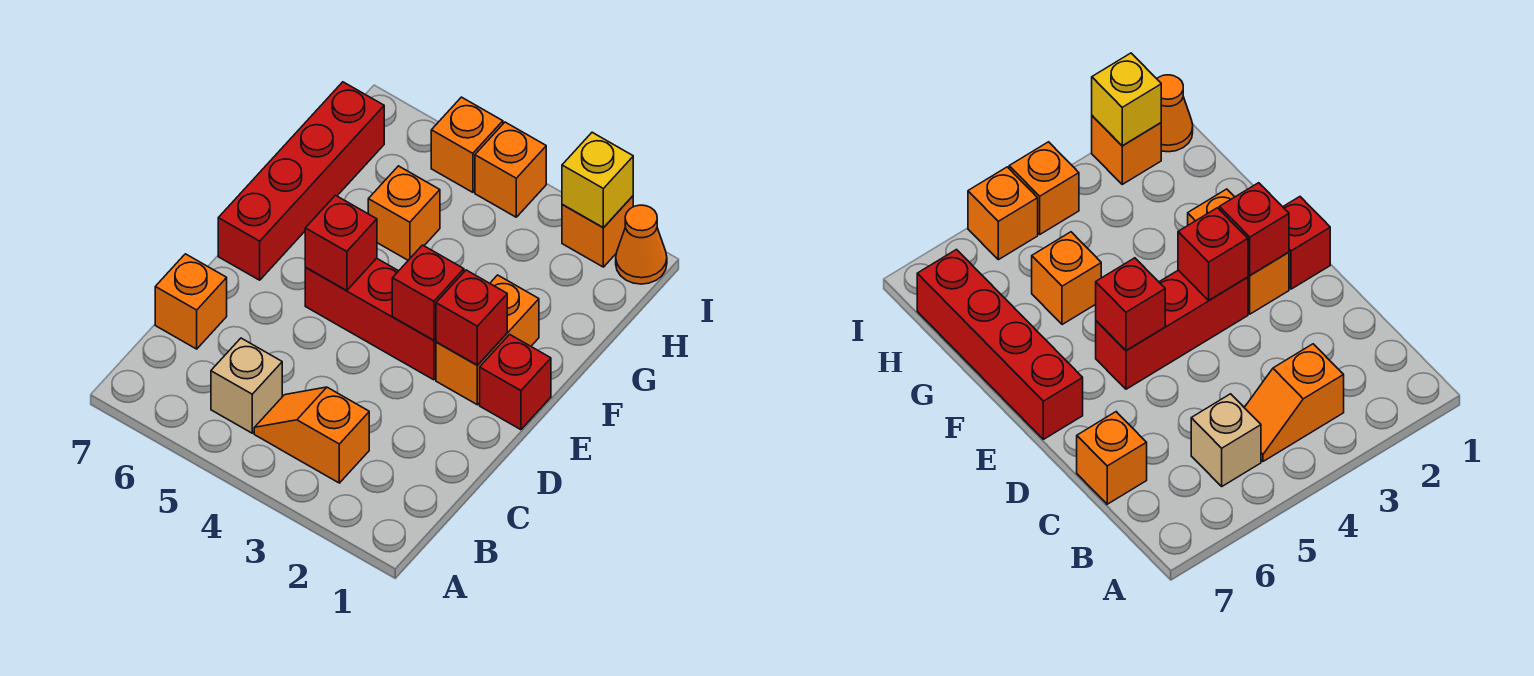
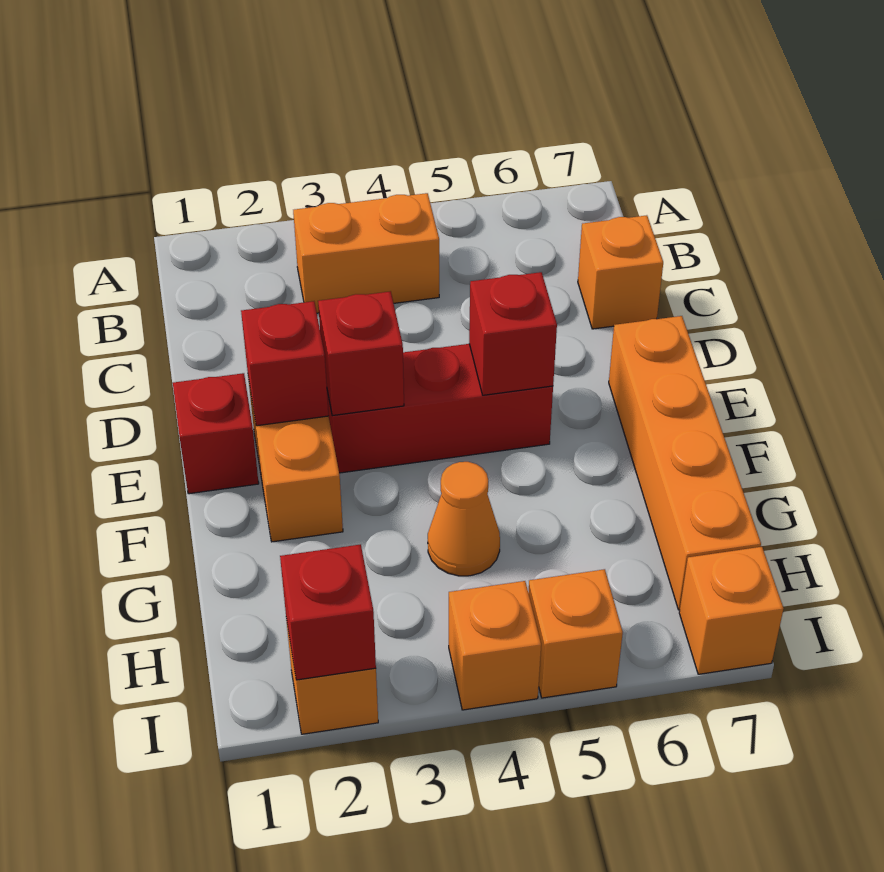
orange 1x2 slope [254,387,369,483] -> orange 1x2 brick [293,193,439,313]
tan 1x1 brick [211,338,282,433] -> none
red 1x4 brick [218,82,384,280] -> orange 1x4 brick [609,316,761,610]
orange 1x1 brick [368,166,440,260] -> orange 1x1 brick moved to [679,547,784,674]
orange 1x1 cone [616,205,667,284] -> orange 1x1 cone moved to [428,462,500,576]
yellow 1x1 brick [562,132,633,228] -> red 1x1 brick [280,544,376,680]

